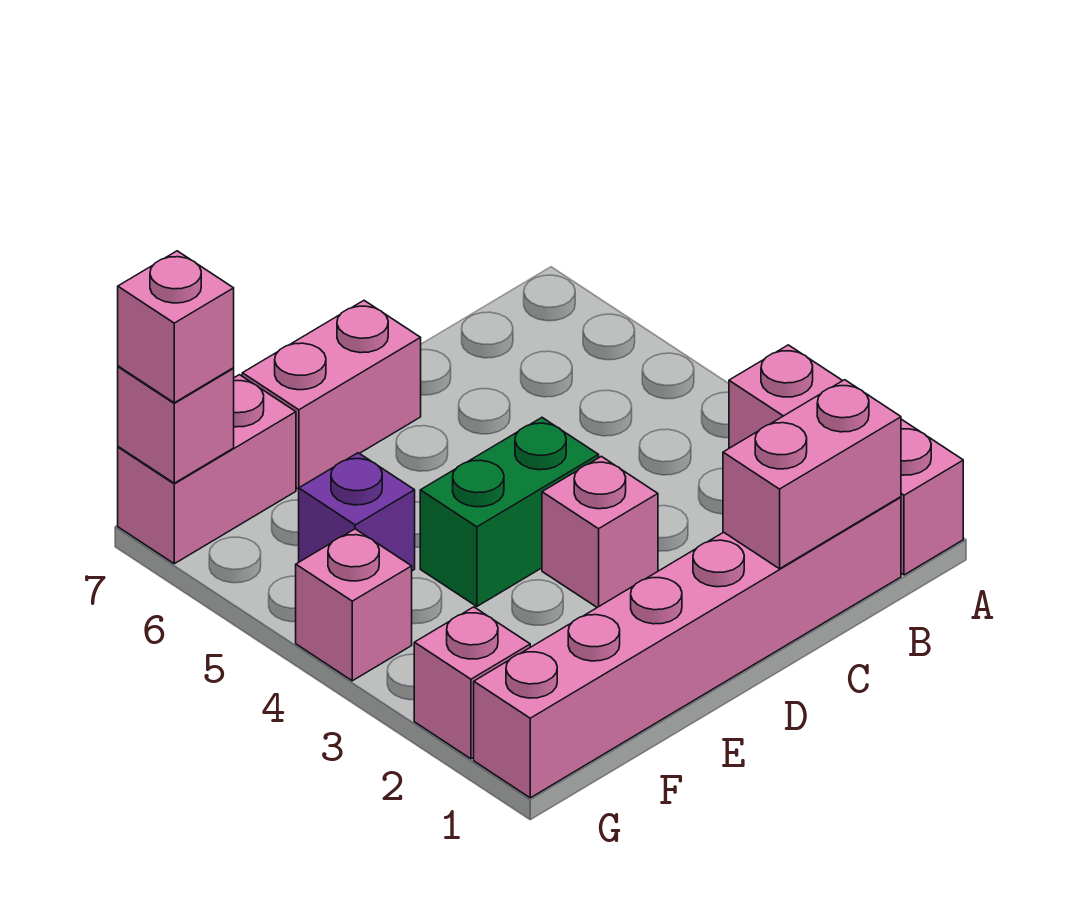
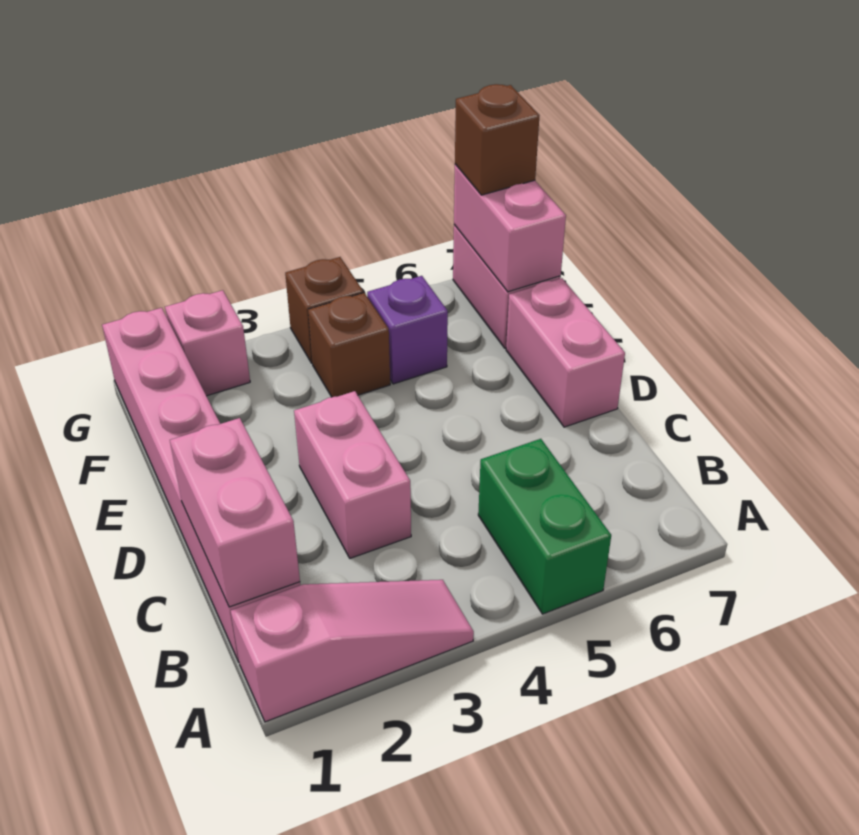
pink 1x3 brick [729,345,963,575] -> pink 1x3 slope [231,580,474,722]
pink 1x1 brick [542,456,658,607] -> pink 1x2 brick [294,391,411,558]
green 1x2 brick [420,418,599,606] -> green 1x2 brick moved to [478,439,611,614]
none -> brown 1x1 brick [308,293,390,397]
pink 1x1 brick [296,529,412,681] -> brown 1x1 brick [285,257,363,363]
pink 1x1 brick [118,366,234,483] -> pink 1x2 brick [454,164,566,292]
pink 1x1 brick [118,251,234,403] -> brown 1x1 brick [455,84,540,195]

